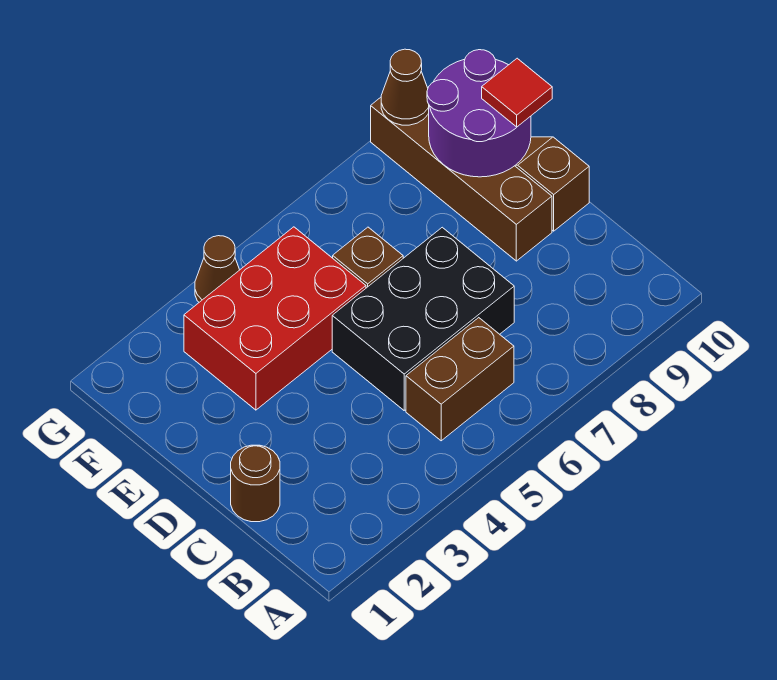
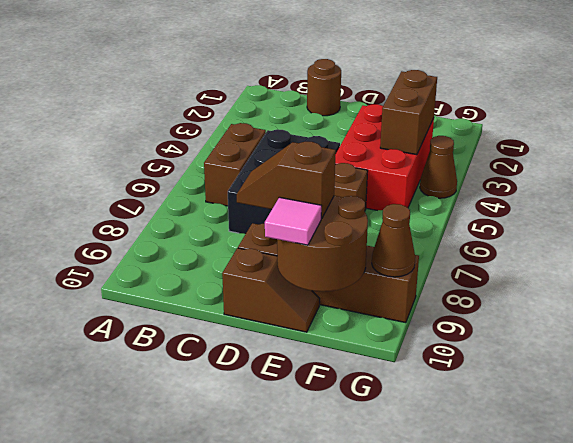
none -> brown 1x2 slope [237,142,336,219]
purple 2x2 round brick [427,50,531,177] -> brown 2x2 round brick [277,196,368,292]
red 1x1 tile [482,58,552,127] -> pink 1x1 tile [265,197,321,245]
none -> brown 1x2 brick [380,70,437,155]

